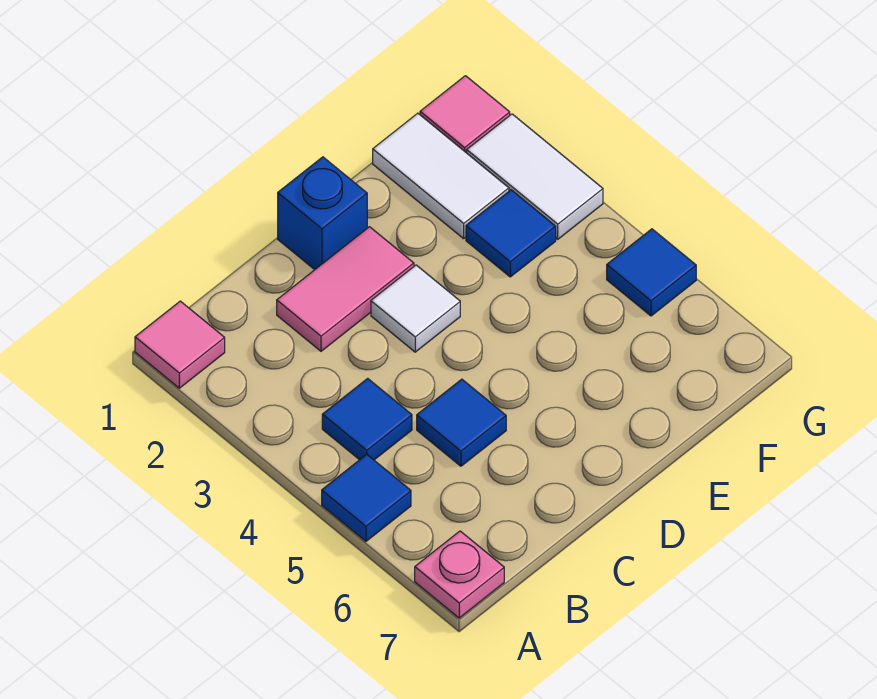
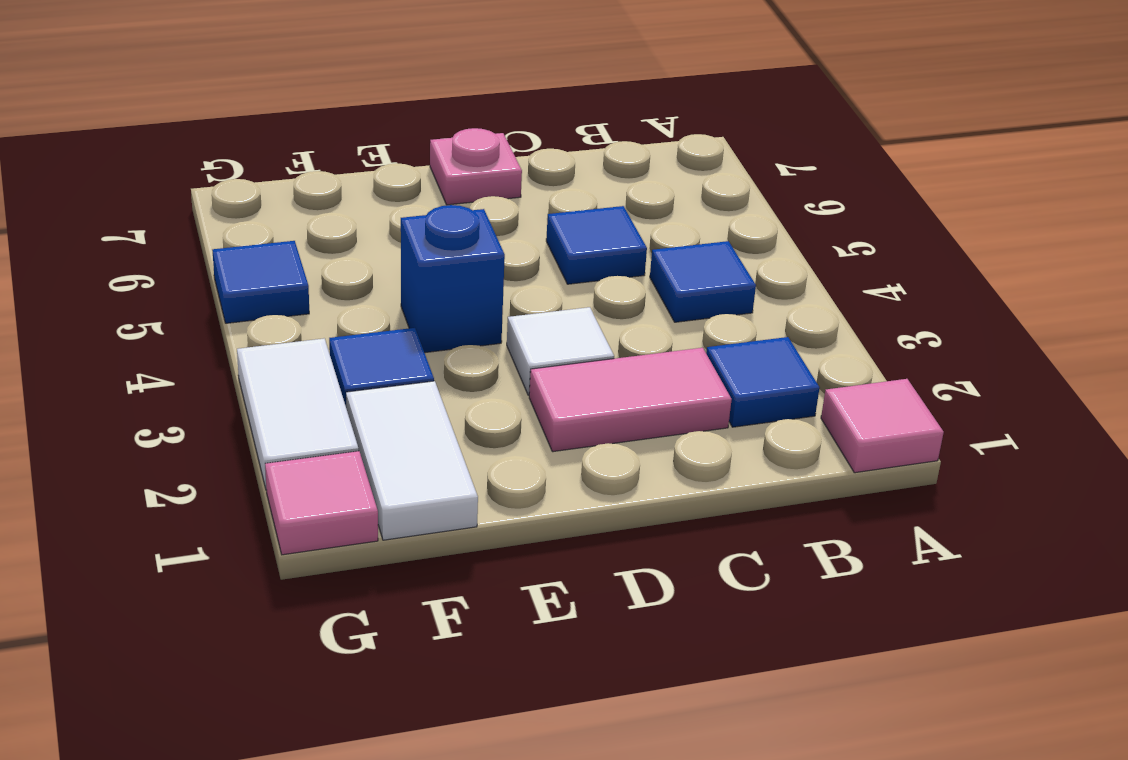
blue 1x1 tile [322,454,411,541] -> blue 1x1 tile moved to [706,337,820,427]
pink 1x1 plate [415,531,504,618] -> pink 1x1 plate moved to [430,128,522,205]
blue 1x1 brick [278,157,367,270] -> blue 1x1 brick moved to [401,205,505,353]

